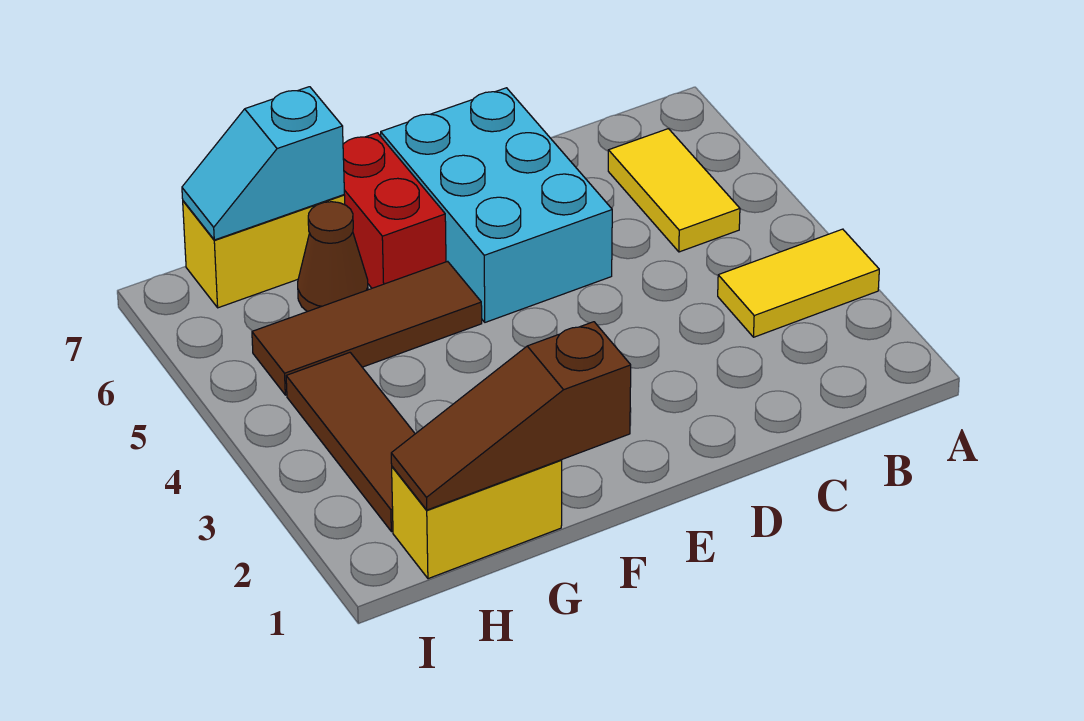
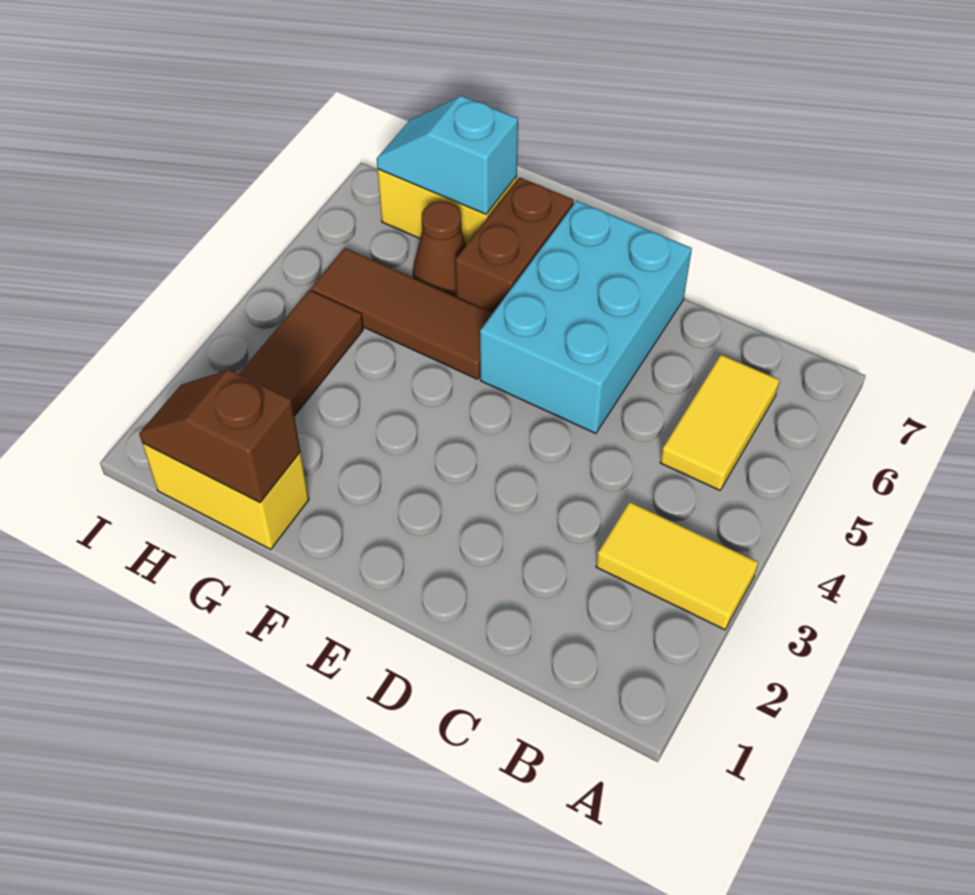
brown 1x3 slope [391,322,631,510] -> brown 1x2 slope [139,370,300,502]
red 1x2 brick [343,133,446,288] -> brown 1x2 brick [455,177,574,313]

